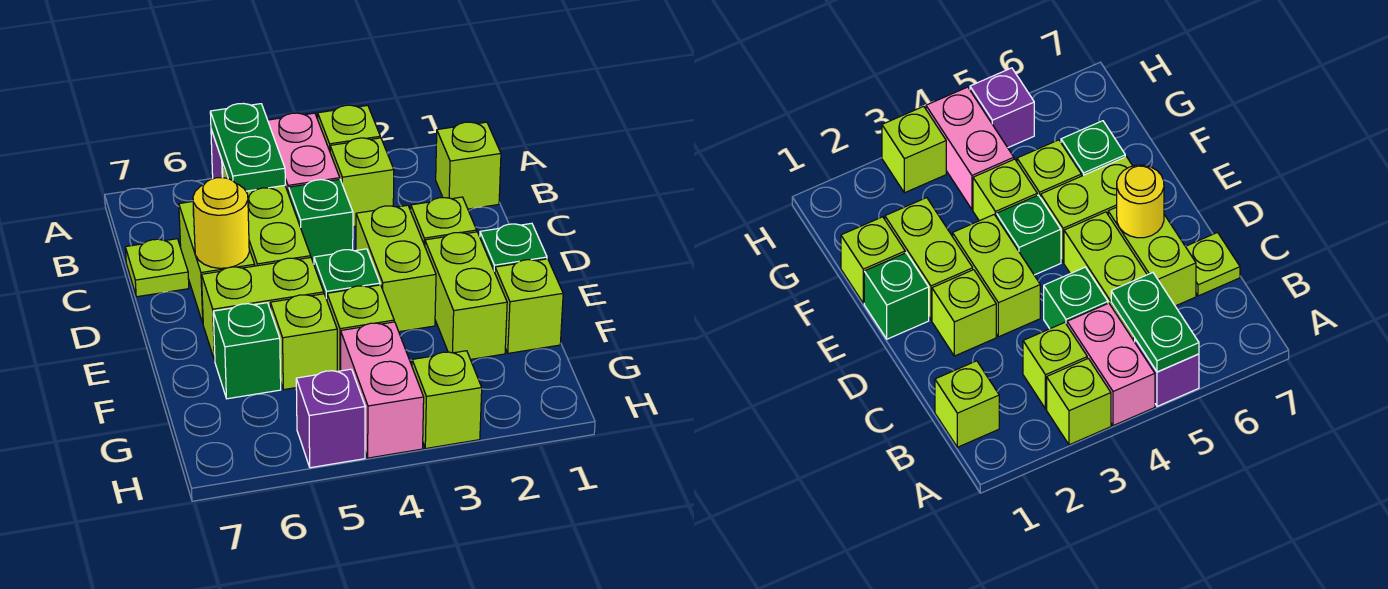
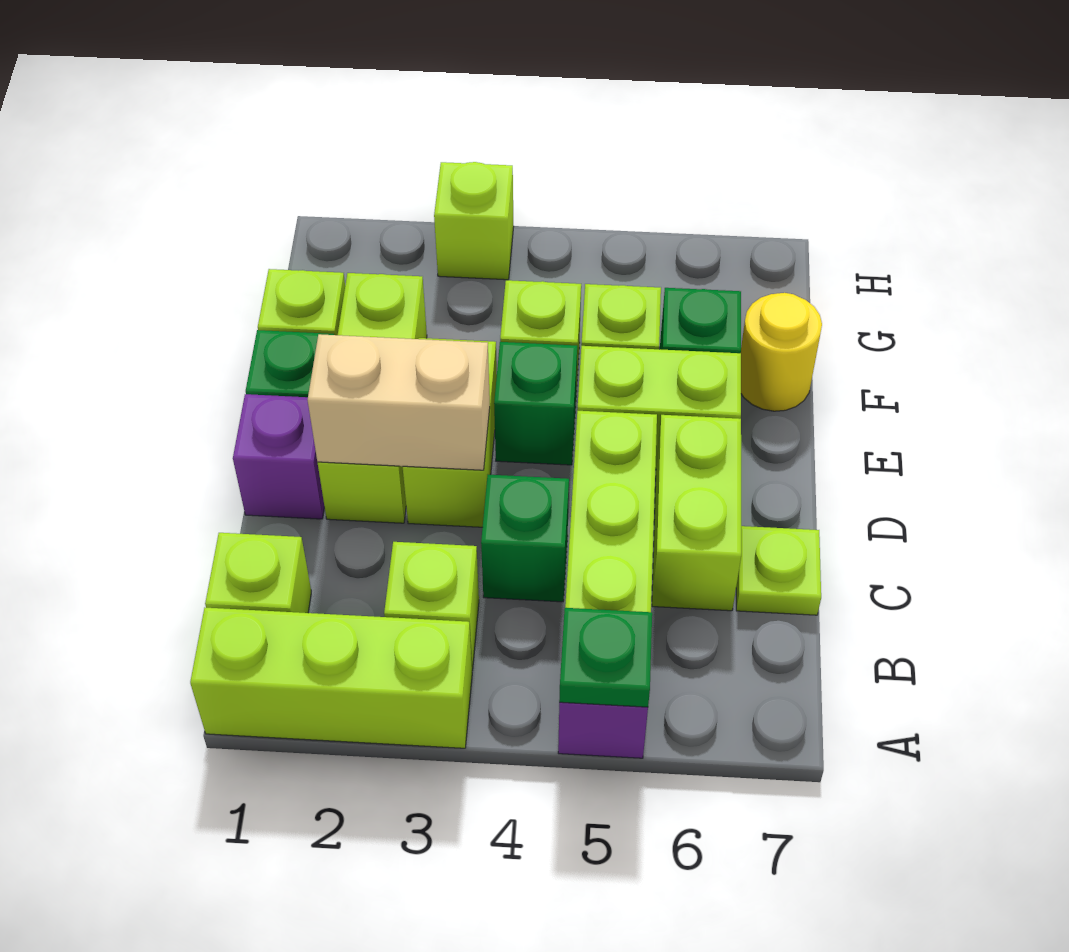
lime 1x1 brick [318,105,380,151] -> lime 1x3 brick [190,608,472,748]
pink 1x2 brick [268,113,340,194] -> none
green 1x2 plate [210,103,285,191] -> green 1x1 plate [559,608,652,707]
none -> tan 1x2 brick [308,334,490,470]
yellow 1x1 round brick [193,177,249,268] -> yellow 1x1 round brick moved to [741,293,822,411]
pink 1x2 brick [341,322,424,458] -> none
purple 1x1 brick [296,369,365,468] -> purple 1x1 brick moved to [233,394,324,519]

